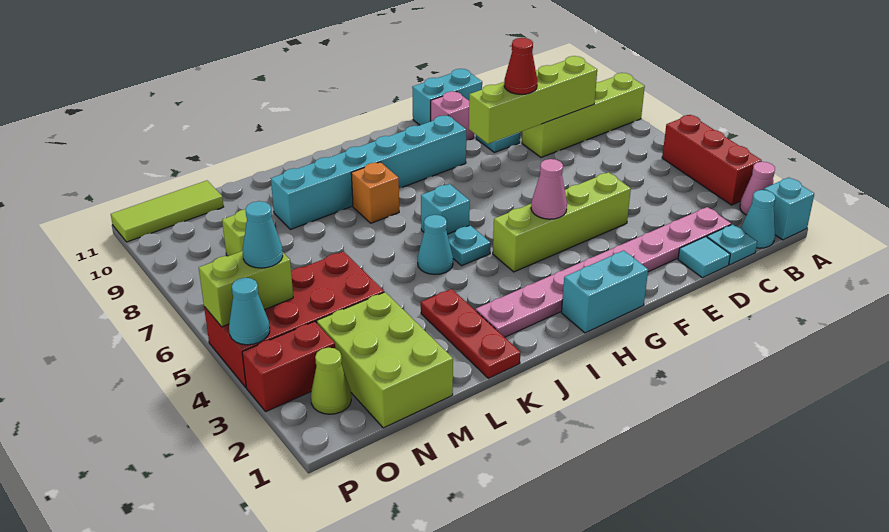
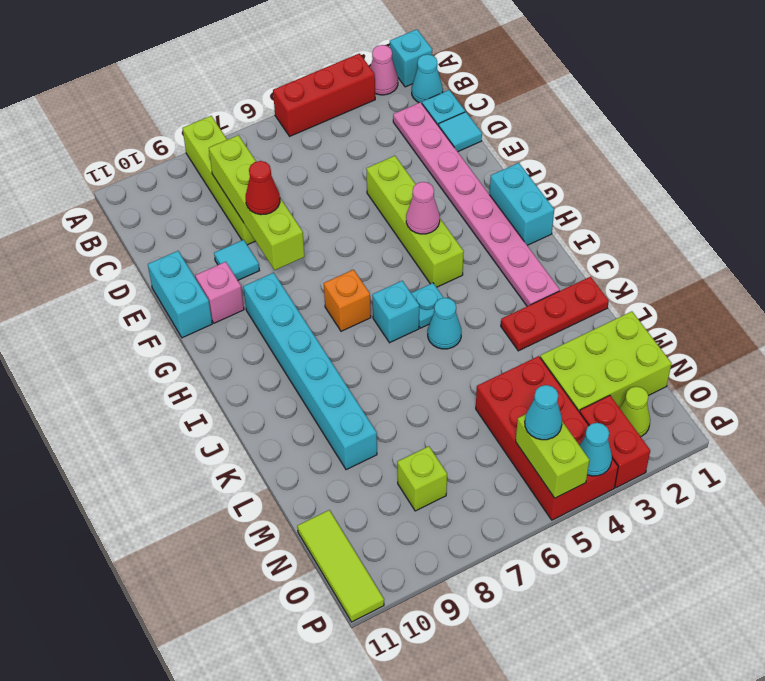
orange 1x1 brick [351,162,399,223] -> orange 1x1 brick moved to [324,270,371,331]

